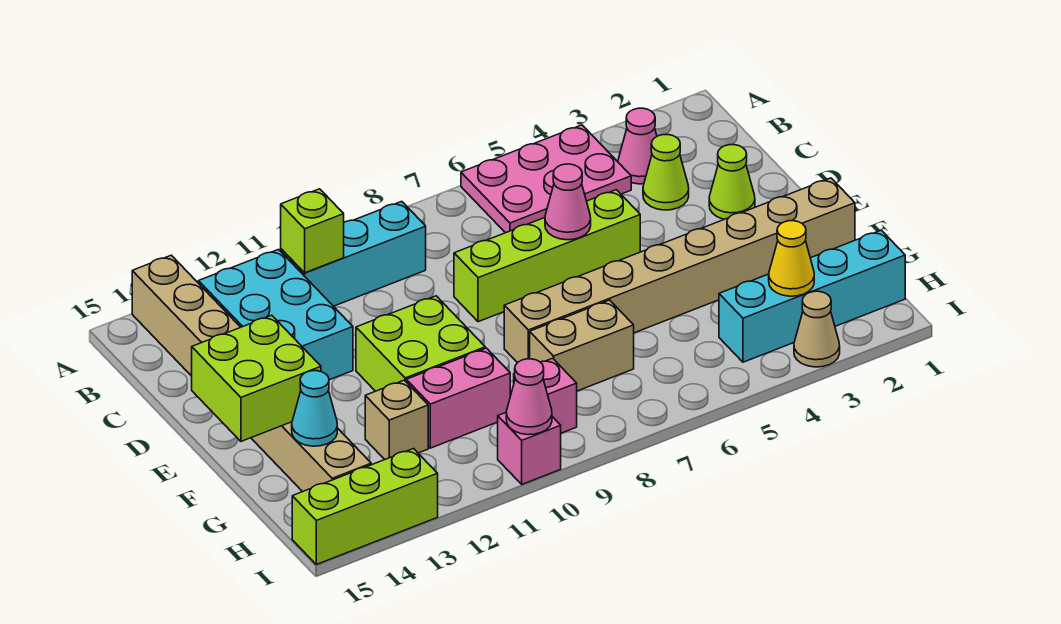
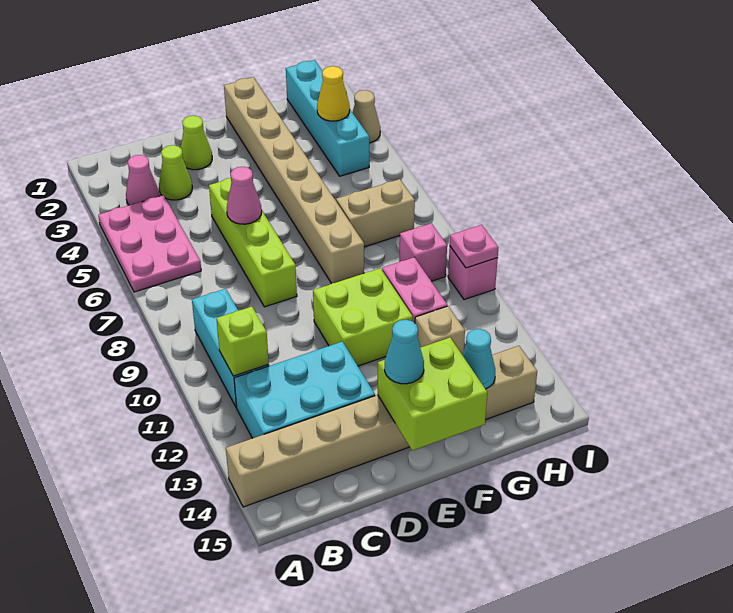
none -> cyan 1x1 cone [384,320,424,384]
tan 1x2 brick [530,300,634,391] -> tan 1x2 brick turned to [336,179,415,247]
pink 1x1 cone [506,359,552,435] -> pink 1x1 plate [450,225,498,268]
lime 1x3 brick [292,449,438,564] -> none

